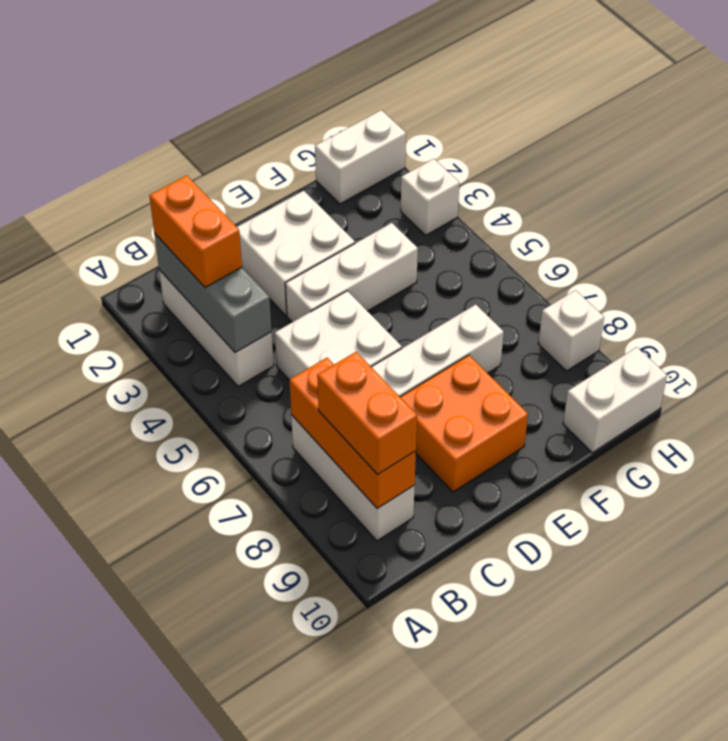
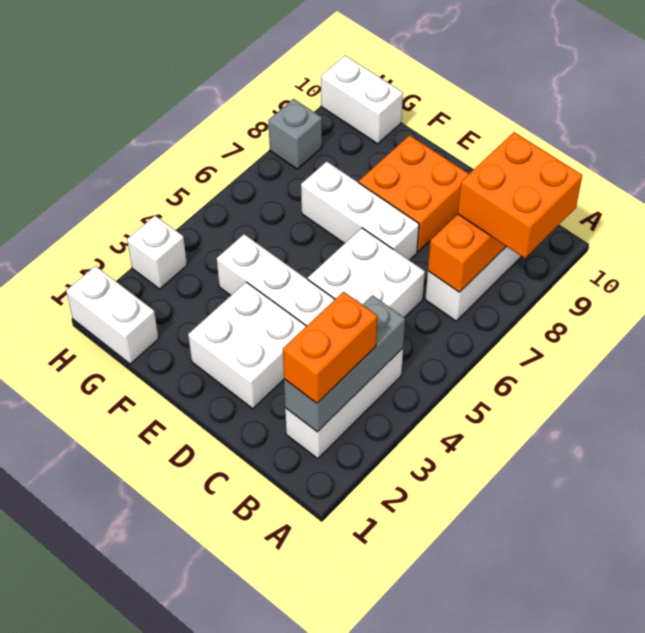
orange 1x2 brick [317,352,417,475] -> orange 2x2 brick [458,132,582,258]
white 1x1 brick [538,290,604,371] -> grey 1x1 brick [268,99,322,169]

